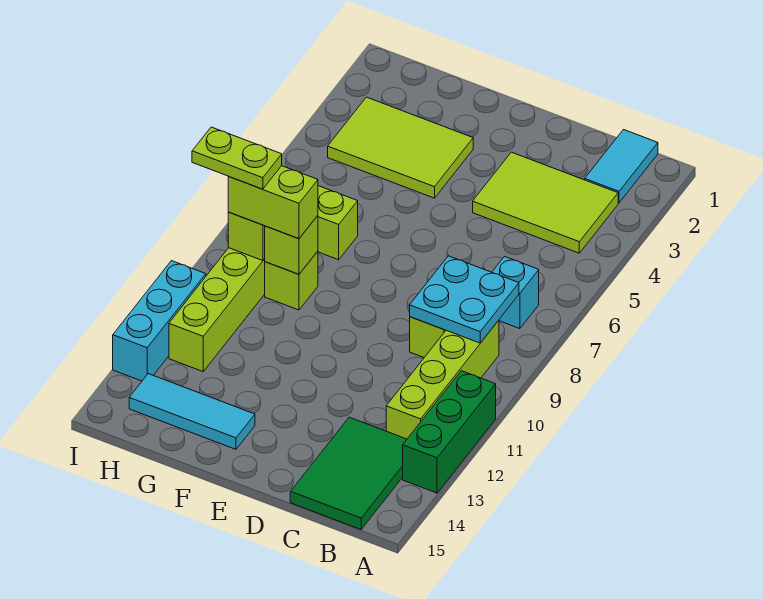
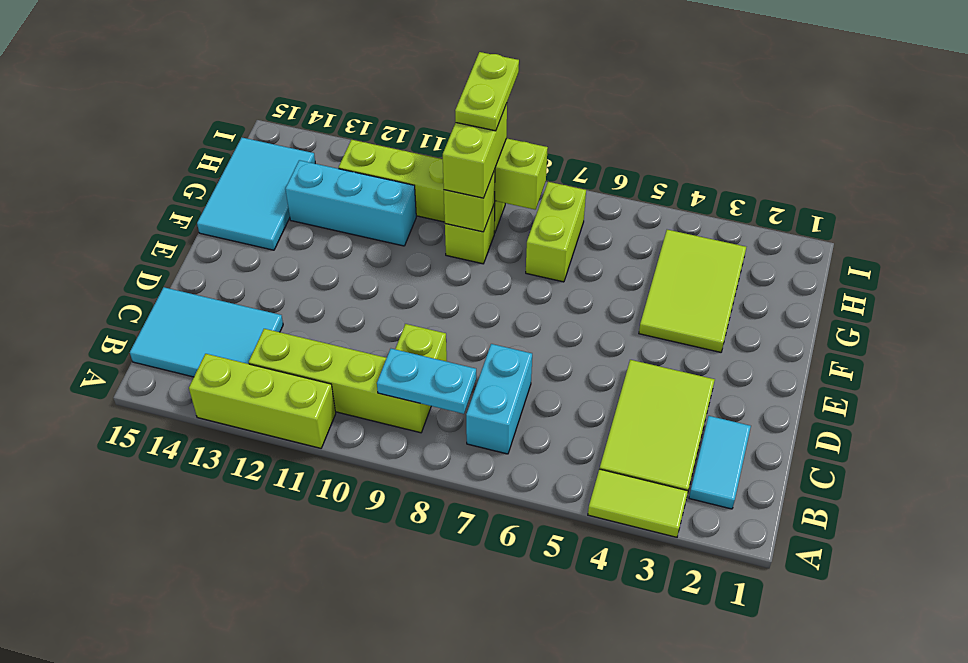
none -> lime 1x2 tile [588,469,688,537]
green 1x3 brick [403,371,496,493] -> lime 1x3 brick [189,354,336,448]
cyan 1x2 tile [585,130,658,203] -> cyan 1x2 tile turned to [689,416,751,509]
cyan 1x1 brick [492,257,539,329] -> cyan 1x2 brick [466,344,532,454]
cyan 2x2 plate [410,256,519,343] -> cyan 1x2 plate [377,349,476,414]
green 2x3 tile [290,417,407,529] -> cyan 2x3 tile [130,287,283,377]
cyan 1x3 tile [129,374,255,449] -> cyan 2x3 tile [197,138,315,250]
cyan 1x3 brick [113,261,206,381] -> cyan 1x3 brick moved to [285,160,416,246]

